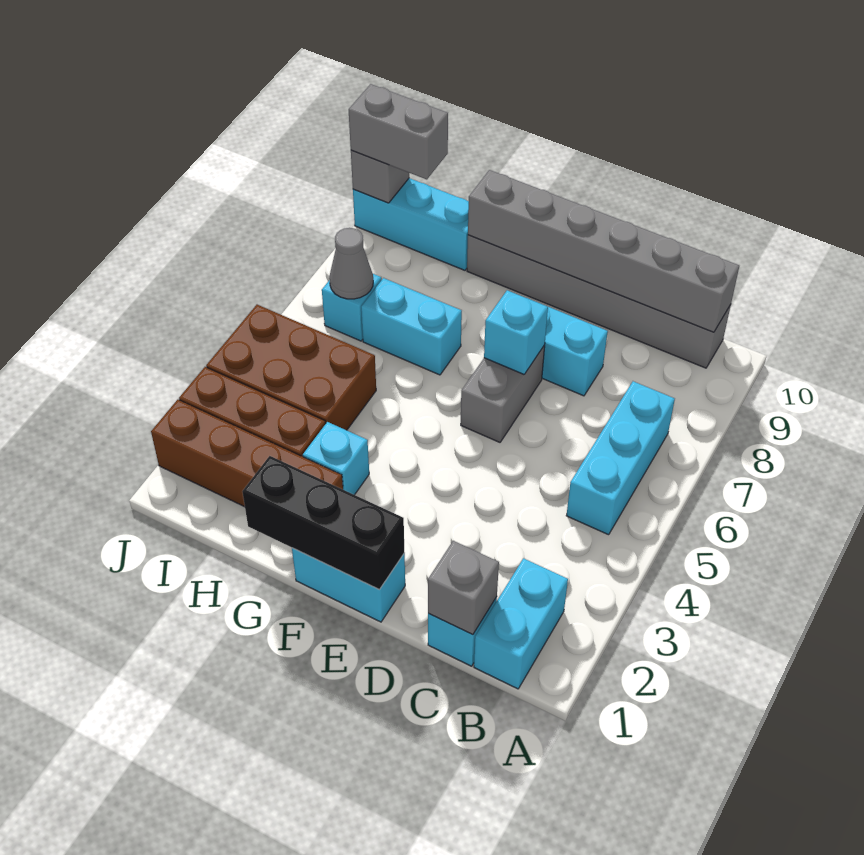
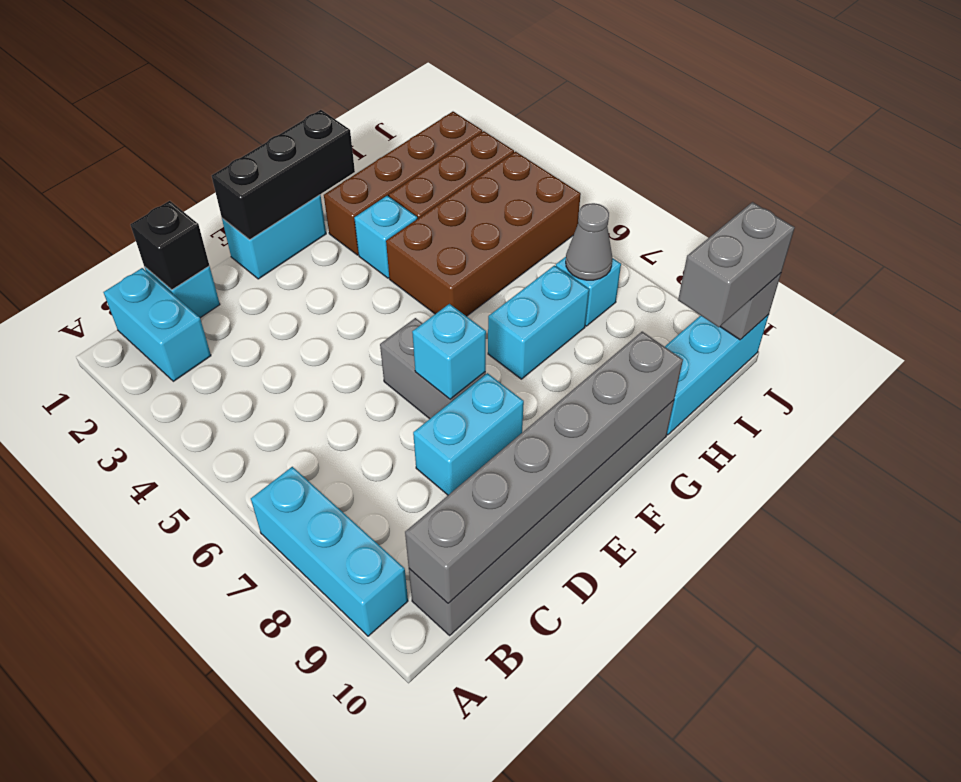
cyan 1x3 brick [566,381,675,535] -> cyan 1x3 brick moved to [251,467,408,636]
grey 1x1 brick [428,541,499,635] -> black 1x1 brick [131,201,209,290]
brown 2x3 brick [206,305,376,430] -> brown 2x4 brick [386,152,581,316]

